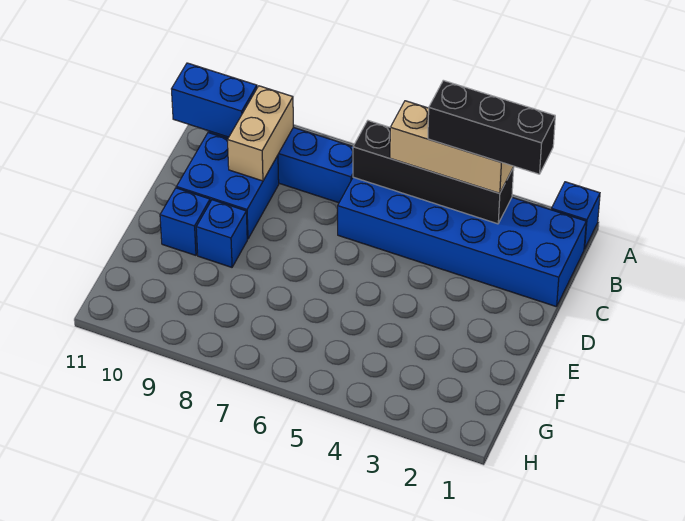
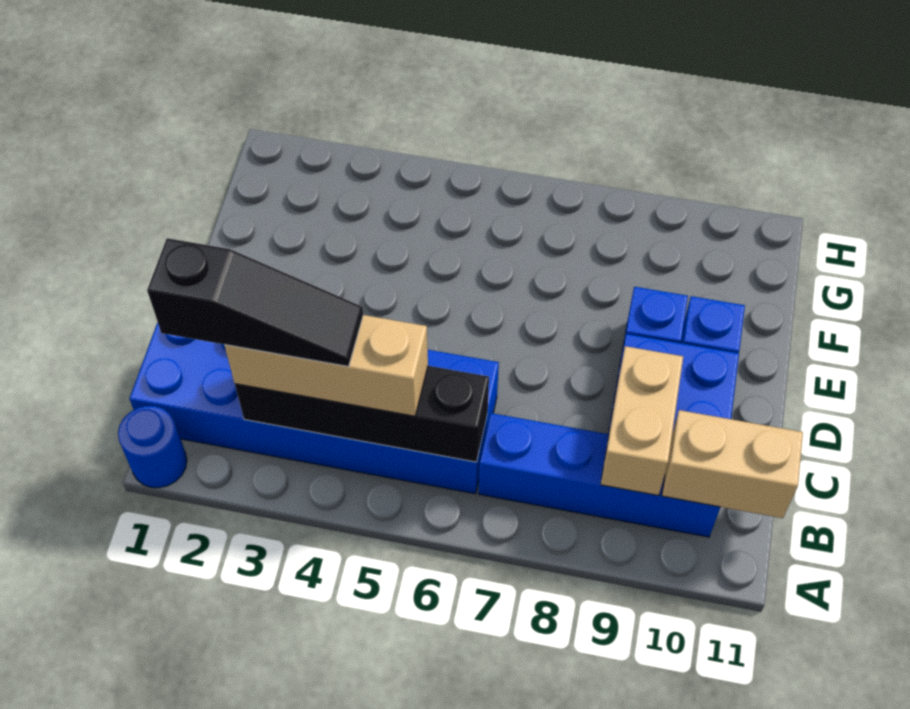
blue 1x1 brick [551,182,600,249] -> blue 1x1 round brick [118,406,187,488]
black 1x3 brick [428,80,555,174] -> black 1x3 slope [147,238,363,366]
blue 1x2 brick [172,63,257,137] -> tan 1x2 brick [662,410,803,518]

